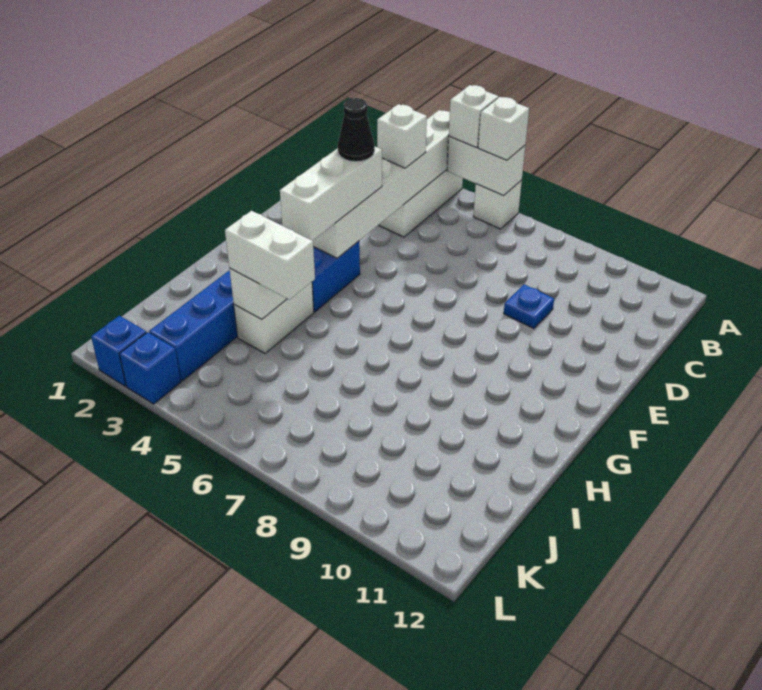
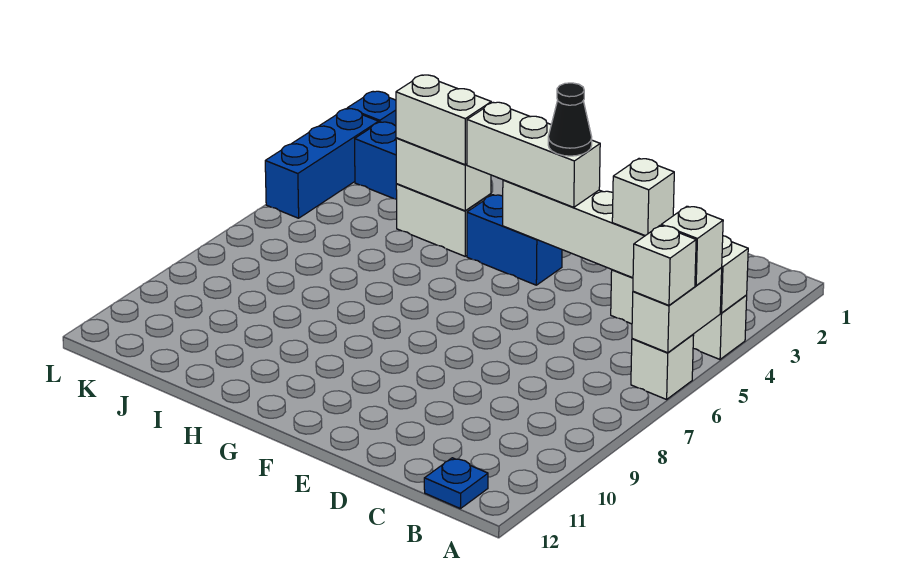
blue 1x1 plate [504,285,554,328] -> blue 1x1 plate moved to [424,458,488,509]
white 1x2 brick [225,211,315,300] -> white 1x2 brick turned to [396,75,491,165]
blue 1x1 brick [119,332,181,404] -> blue 1x3 brick [265,109,379,218]

